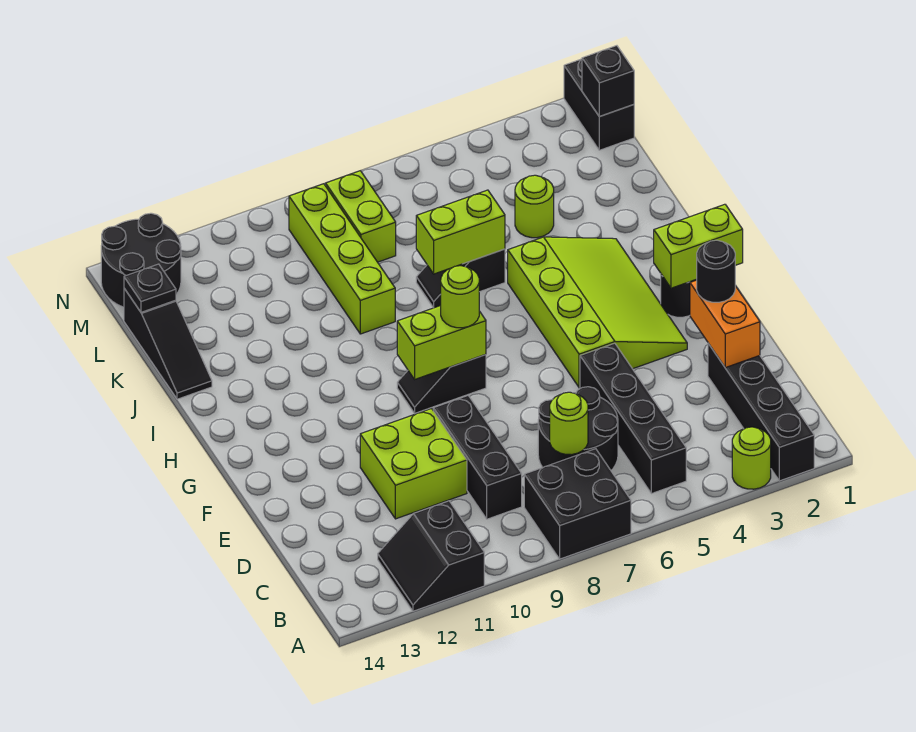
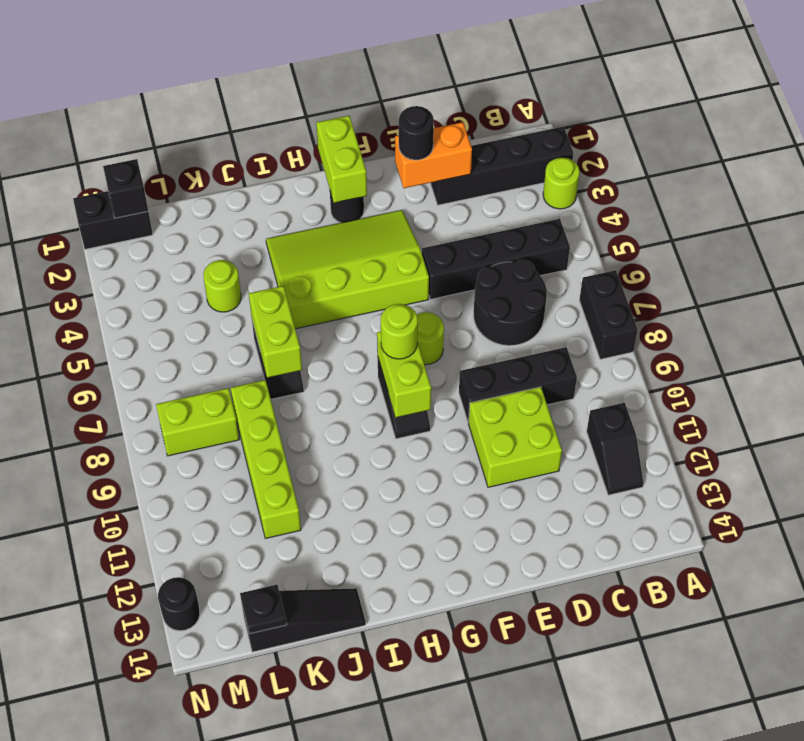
black 2x2 brick [524,449,631,559] -> black 1x2 brick [579,270,638,359]
black 2x2 slope [378,501,484,611] -> black 1x2 slope [587,403,644,495]
lime 1x1 round brick [550,392,588,455] -> lime 1x1 round brick moved to [417,312,444,365]
lime 1x4 brick [289,184,395,334] -> lime 1x4 brick turned to [231,380,301,538]
black 2x2 round brick [101,213,181,307] -> black 1x1 round brick [158,577,200,631]

